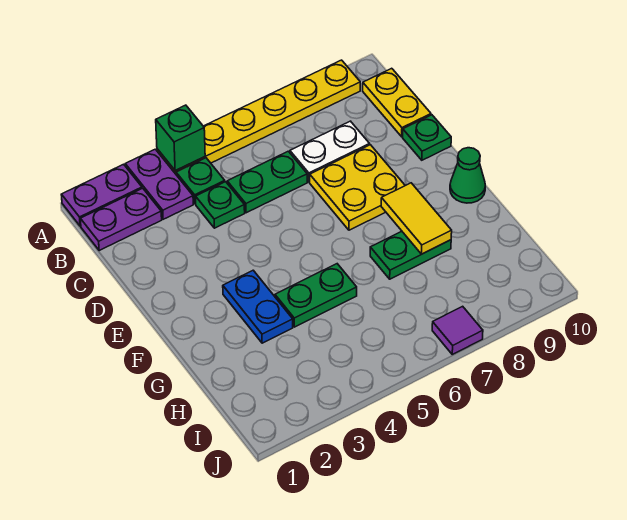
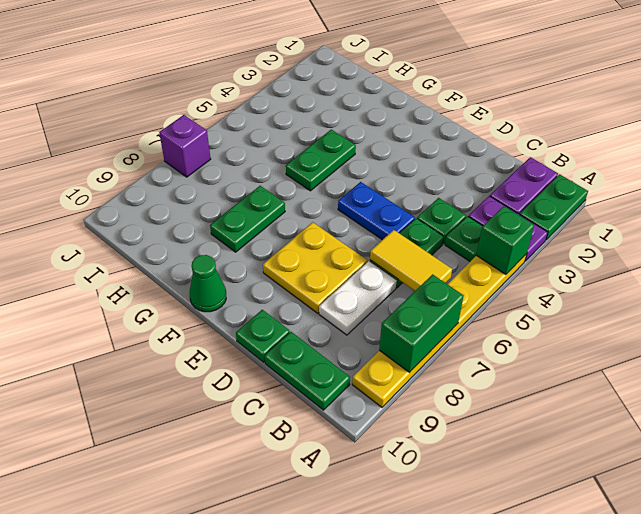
purple 1x2 plate [61,164,142,226] -> green 1x2 plate [520,174,588,240]
none -> green 1x2 brick [379,274,464,373]
yellow 1x2 plate [363,68,431,137] -> green 1x2 plate [265,332,350,410]
blue 1x2 plate [223,270,293,343] -> blue 1x2 plate moved to [338,182,415,240]
yellow 1x2 tile [381,183,452,254] -> yellow 1x2 tile moved to [370,230,452,291]
purple 1x1 tile [432,306,483,354] -> purple 1x1 brick [159,115,211,177]

